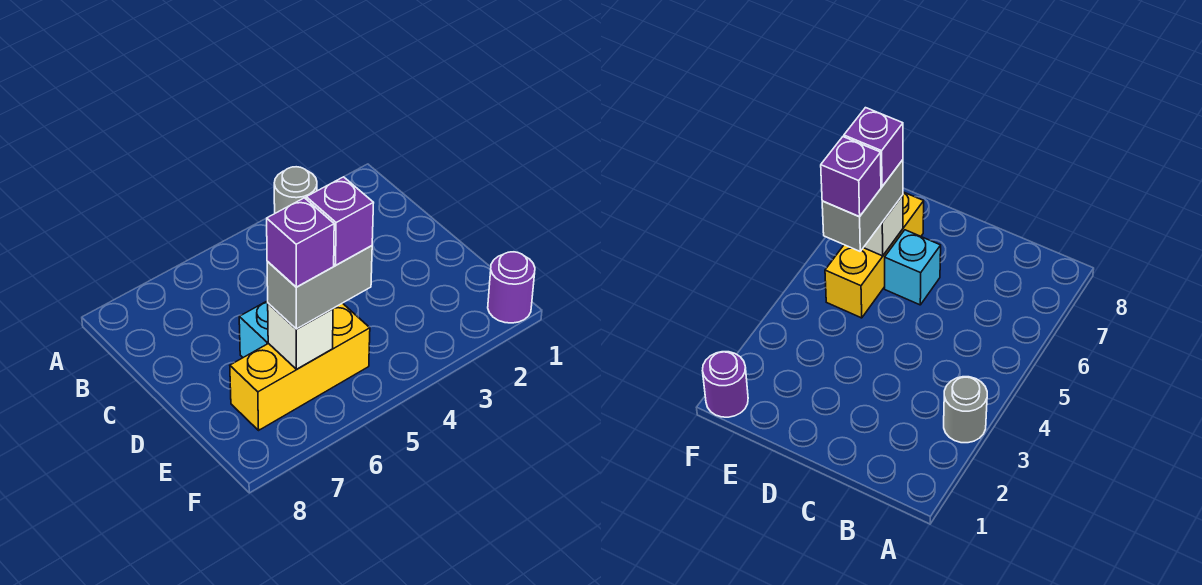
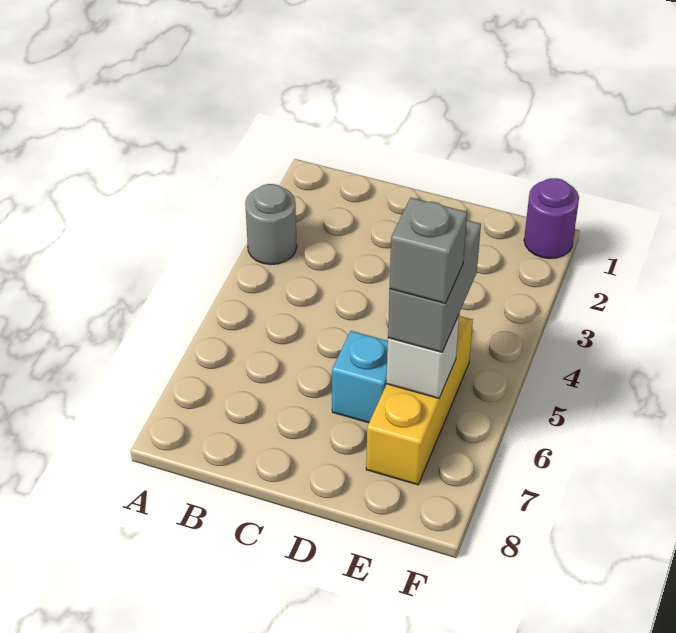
purple 1x1 brick [306,177,373,265] -> none
purple 1x1 brick [267,198,334,287] -> grey 1x1 brick [390,198,467,303]

